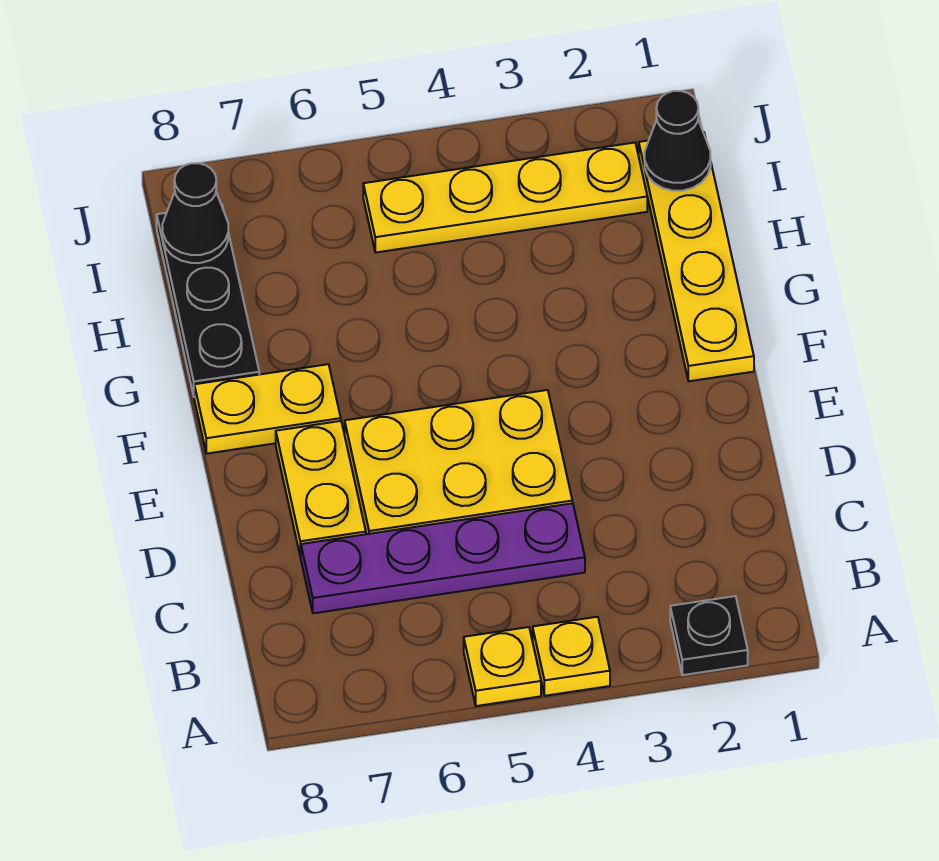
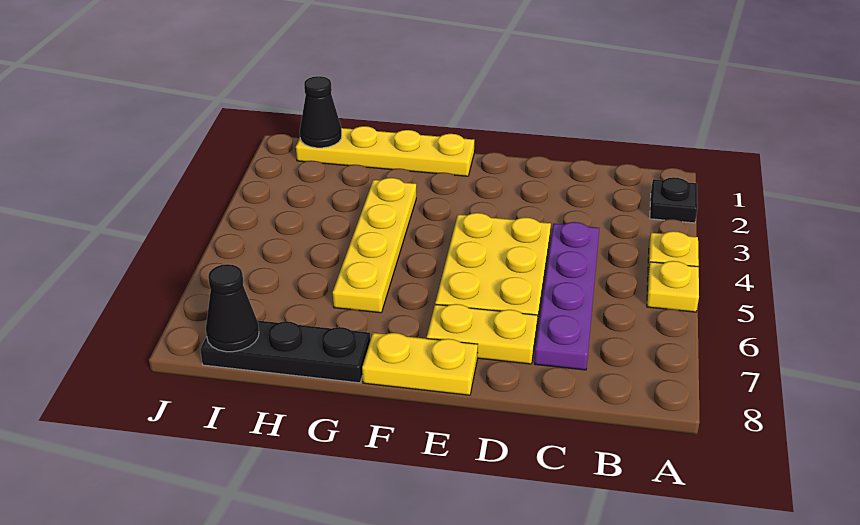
yellow 1x2 plate [194,364,341,454] -> yellow 1x2 plate turned to [362,333,478,395]
yellow 1x4 plate [363,143,647,253] -> yellow 1x4 plate moved to [333,178,416,313]

